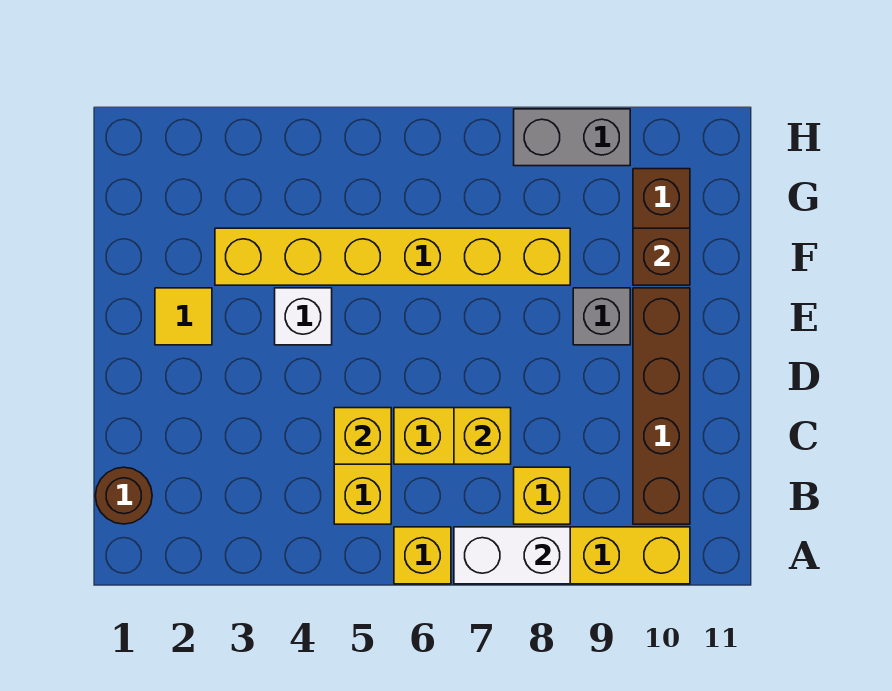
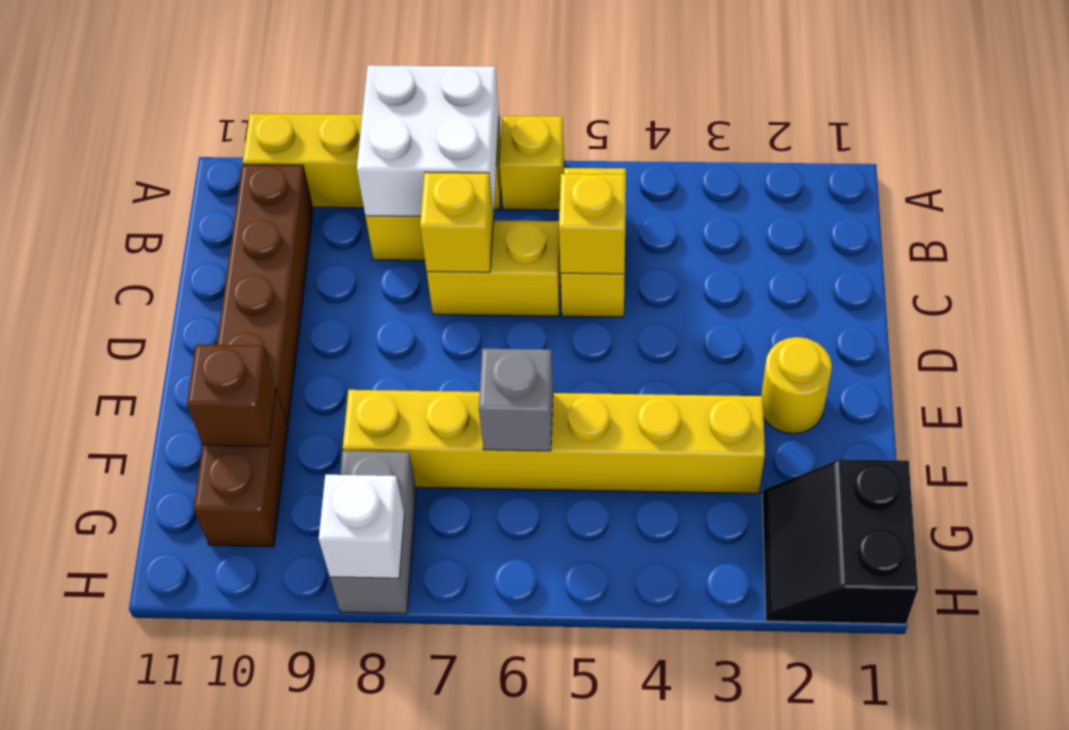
white 1x2 brick [454,527,570,584] -> white 2x2 brick [357,65,499,216]
brown 1x1 round brick [95,467,152,524] -> none
yellow 1x1 tile [155,288,212,345] -> yellow 1x1 round brick [761,337,832,434]
white 1x1 brick [275,288,332,345] -> white 1x1 brick moved to [319,475,404,578]
grey 1x1 brick [573,288,630,345] -> grey 1x1 brick moved to [479,349,553,451]
none -> black 2x2 slope [762,459,918,624]
grey 1x2 brick [514,109,630,166] -> grey 1x2 brick turned to [330,451,416,614]

